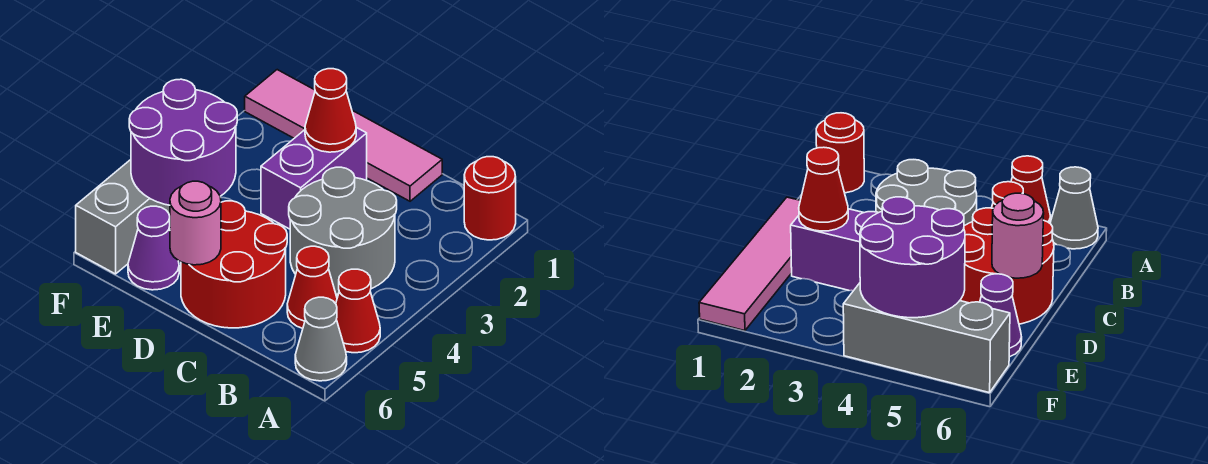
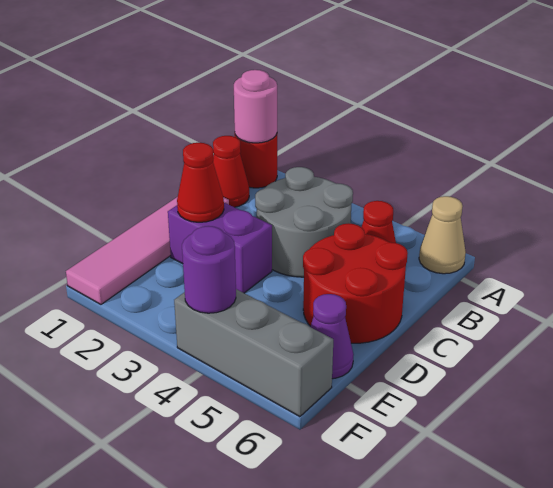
red 1x1 cone [336,269,380,353] -> red 1x1 cone moved to [213,136,249,207]
grey 1x1 cone [295,297,347,381] -> tan 1x1 cone [419,196,466,274]
pink 1x1 round brick [170,181,221,265] -> pink 1x1 round brick moved to [234,70,277,143]
purple 2x2 round brick [129,79,237,205] -> purple 1x1 round brick [182,226,236,313]

